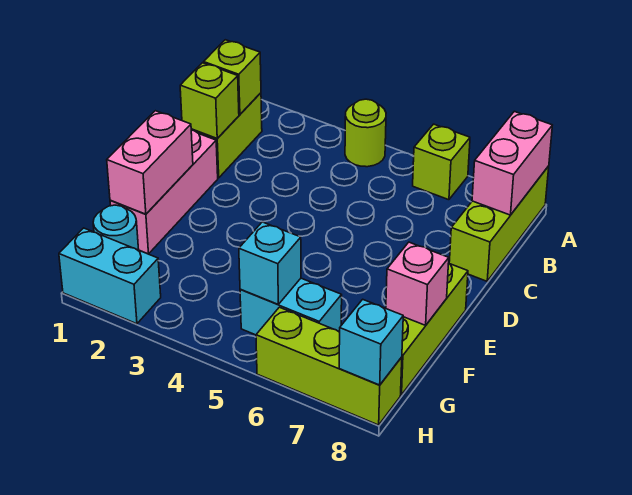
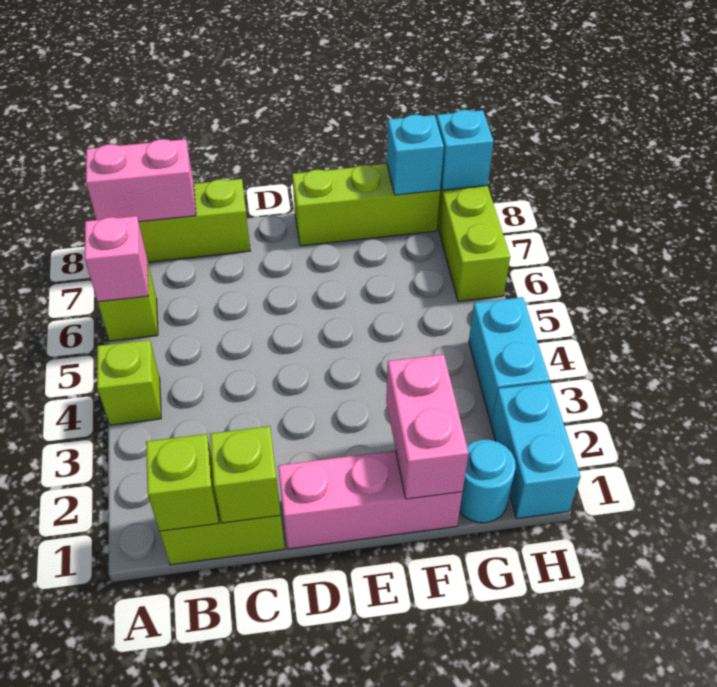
lime 1x1 round brick [345,99,386,167] -> lime 1x1 brick [97,340,161,425]
pink 1x2 brick [107,111,193,214] -> pink 1x2 brick turned to [386,354,468,499]
pink 1x1 brick [386,242,449,325] -> pink 1x1 brick moved to [85,216,148,302]
cyan 1x2 brick [240,278,342,335] -> cyan 1x2 brick moved to [469,297,550,424]
cyan 1x1 brick [239,222,301,304] -> cyan 1x1 brick moved to [387,115,444,195]

